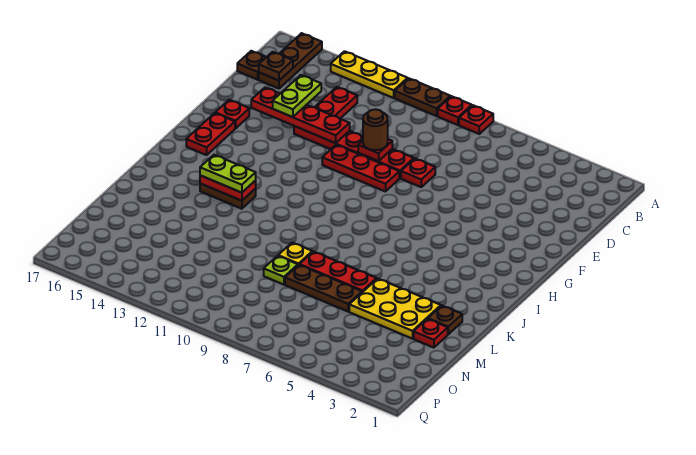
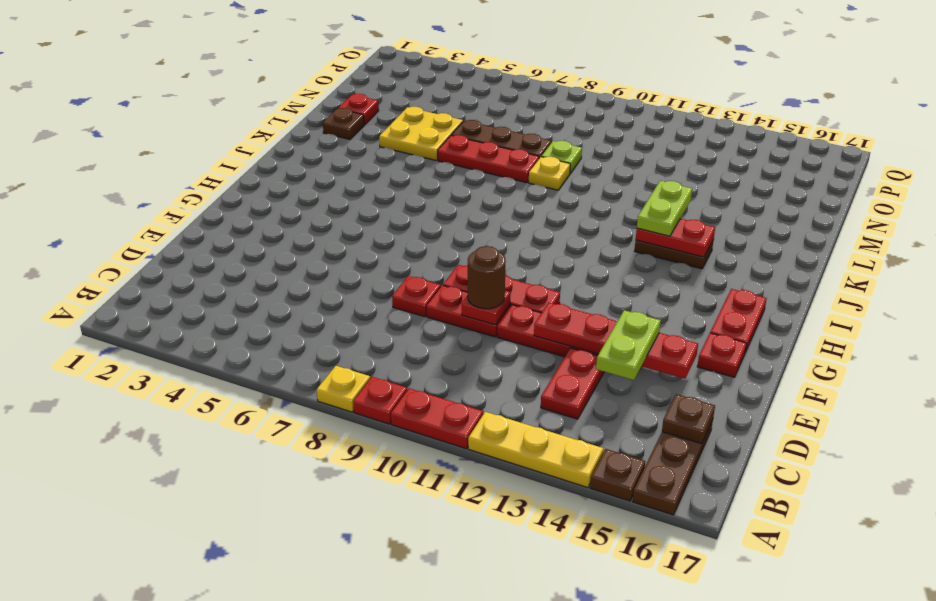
red 1x1 plate [459,105,493,134] -> yellow 1x1 plate [317,366,370,412]
brown 1x2 plate [395,78,450,116] -> red 1x2 plate [391,388,483,449]
brown 1x1 plate [237,51,266,80] -> brown 1x1 plate moved to [590,449,645,501]
lime 1x2 plate [200,155,256,193] -> lime 1x2 plate turned to [637,181,692,236]
yellow 2x3 plate [349,279,441,339] -> yellow 2x2 plate [379,107,463,160]

